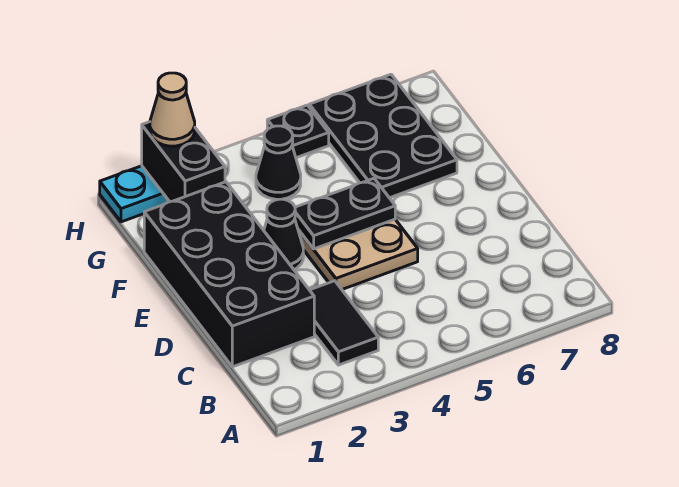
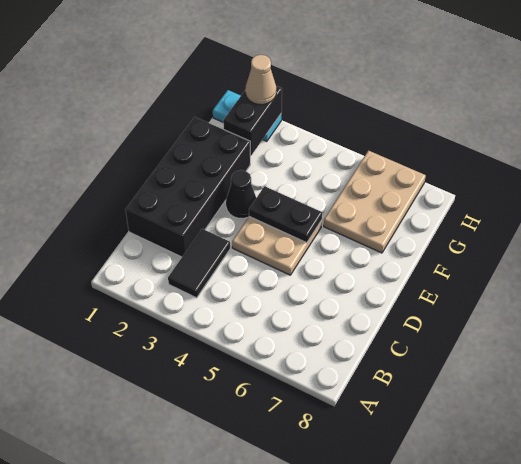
black 2x3 plate [309,74,457,198] -> tan 2x3 plate [324,151,426,253]
black 1x1 cone [256,126,301,199] -> none
black 1x1 plate [267,105,329,158] -> none

